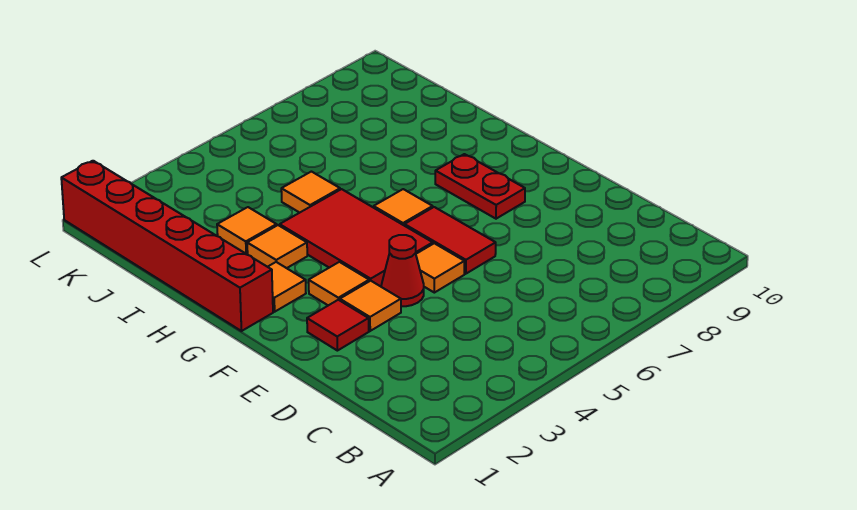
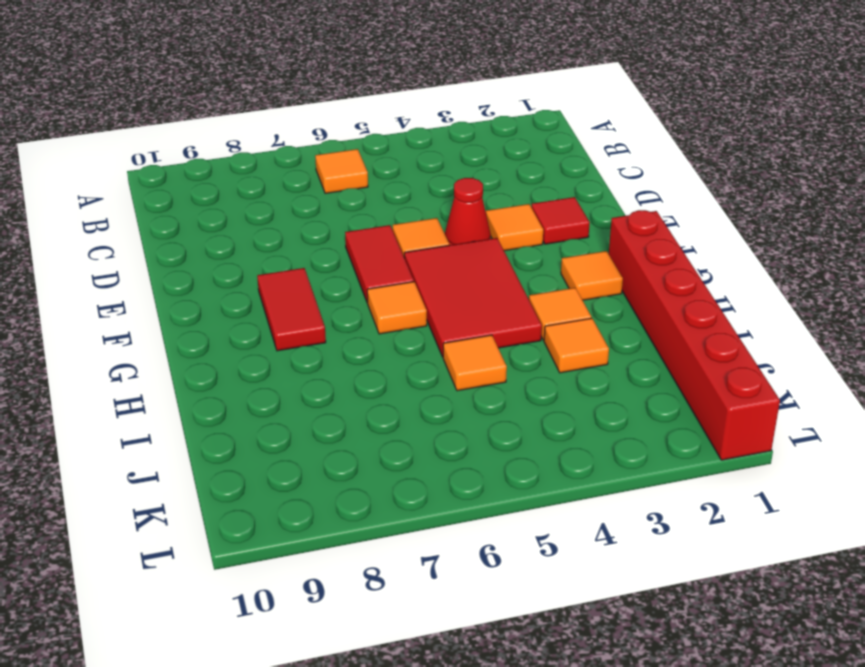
orange 1x1 tile [309,262,369,305] -> orange 1x1 tile moved to [315,149,368,193]
red 1x2 plate [435,154,525,219] -> red 1x2 tile [257,268,326,351]

